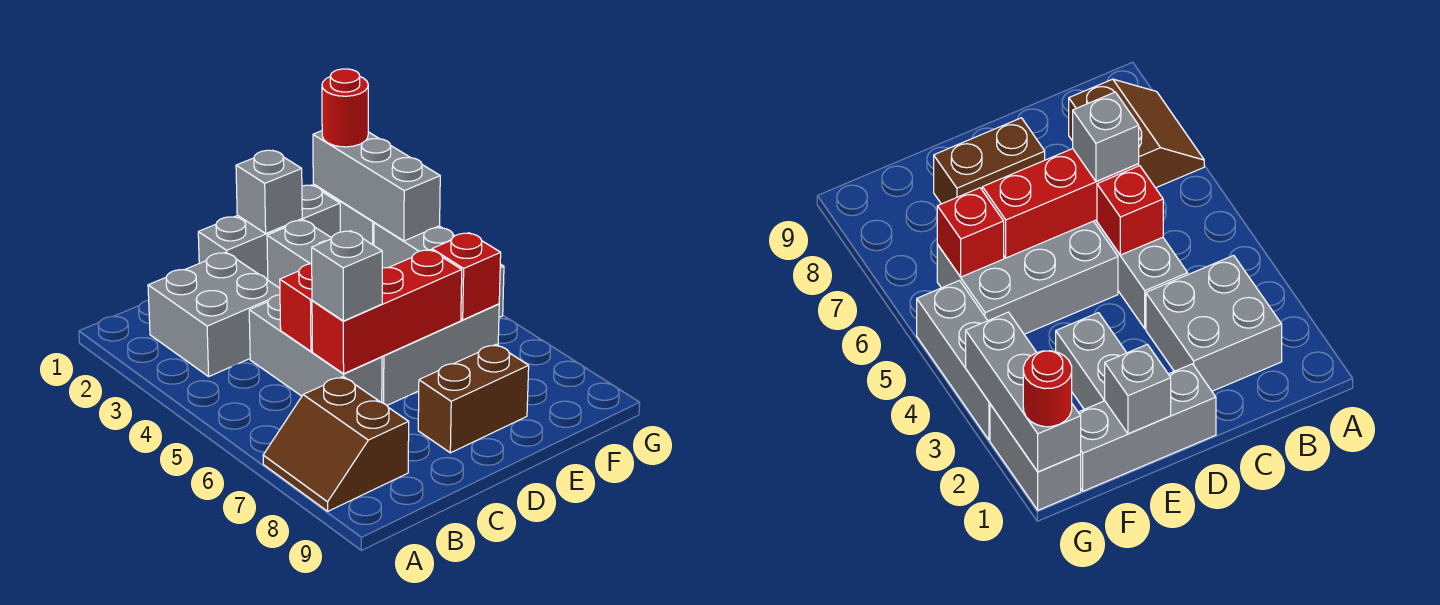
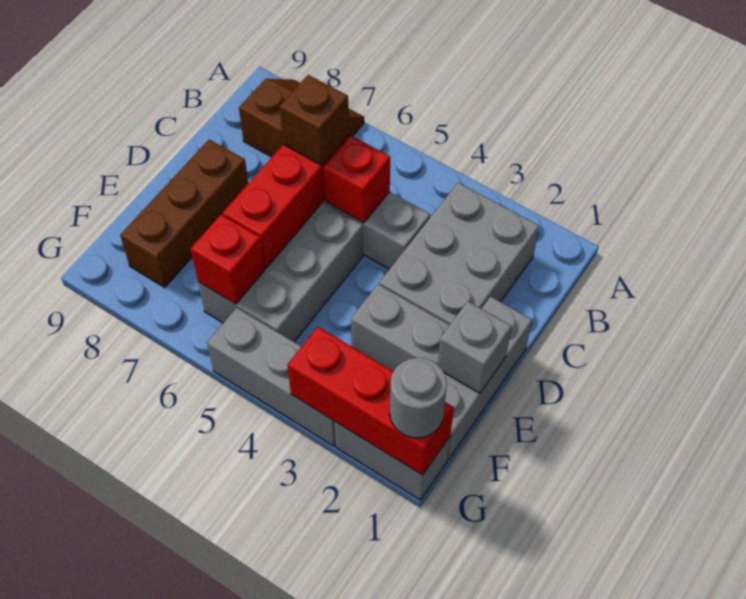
grey 2x2 brick [148,252,280,376] -> grey 2x3 brick [379,183,539,325]
grey 1x1 brick [312,231,382,321] -> brown 1x1 brick [279,75,349,165]
brown 1x2 brick [418,344,529,453] -> brown 1x3 brick [120,140,248,287]
grey 1x3 brick [313,131,440,241] -> red 1x3 brick [287,327,454,475]
red 1x1 round brick [322,69,368,147] -> grey 1x1 round brick [390,358,447,438]

